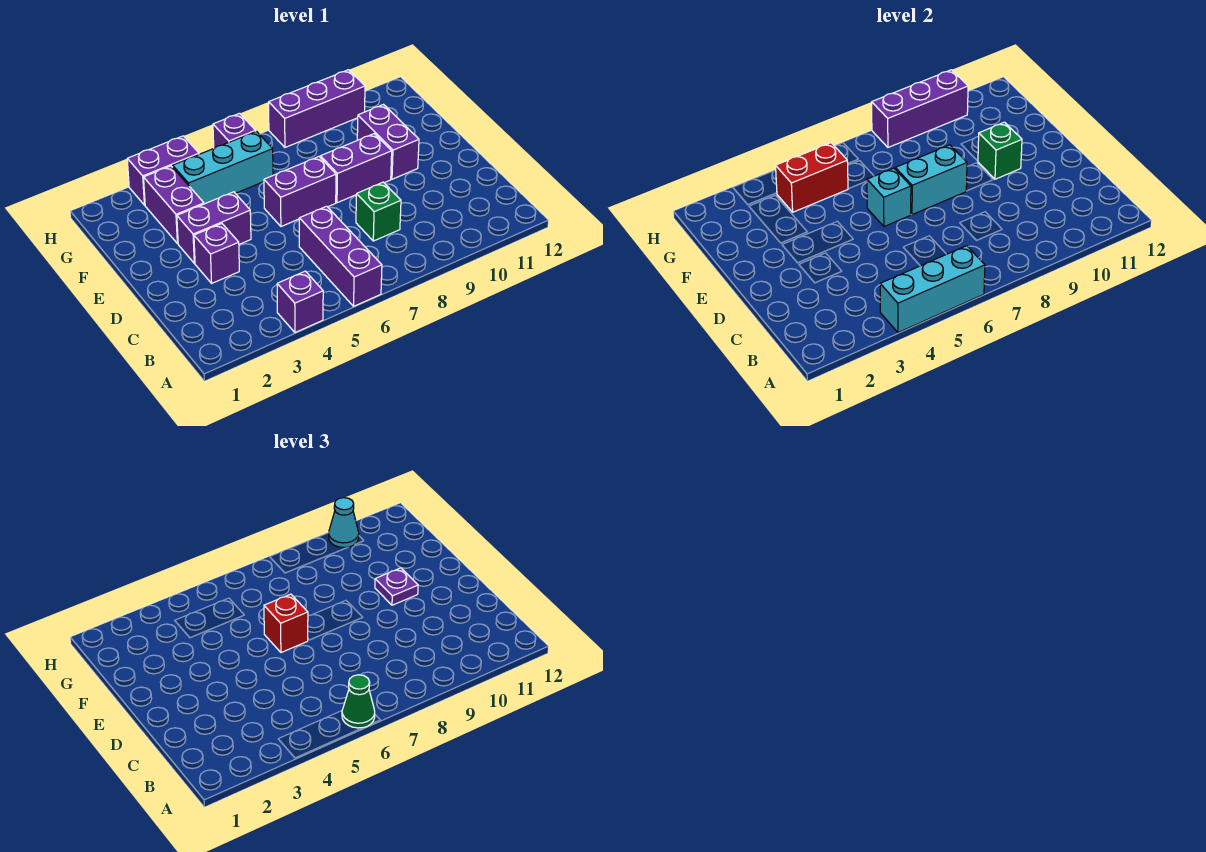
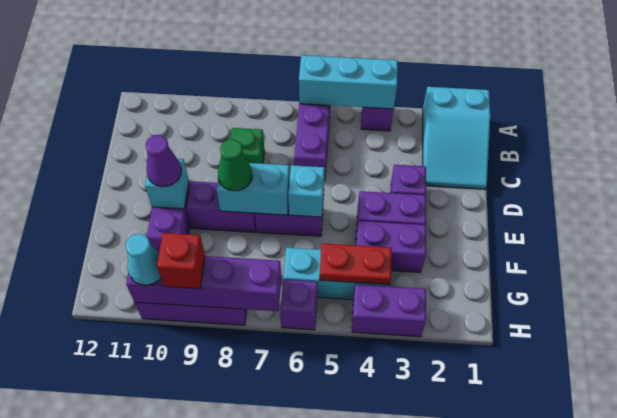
none -> cyan 2x3 slope [423,87,490,189]
green 1x1 cone [342,675,375,728] -> green 1x1 cone moved to [218,139,252,191]
red 1x1 brick [264,594,308,652] -> red 1x1 brick moved to [157,233,205,289]
green 1x1 brick [978,122,1022,179] -> cyan 1x1 brick [145,159,189,209]
purple 1x1 plate [375,568,418,605] -> purple 1x1 cone [146,135,181,187]
purple 1x2 brick [144,166,204,244] -> purple 1x2 brick turned to [356,221,426,273]
red 1x2 brick [776,143,848,212] -> red 1x2 plate [319,243,392,285]
purple 1x3 brick [872,70,968,147] -> purple 1x4 brick [126,256,281,311]

